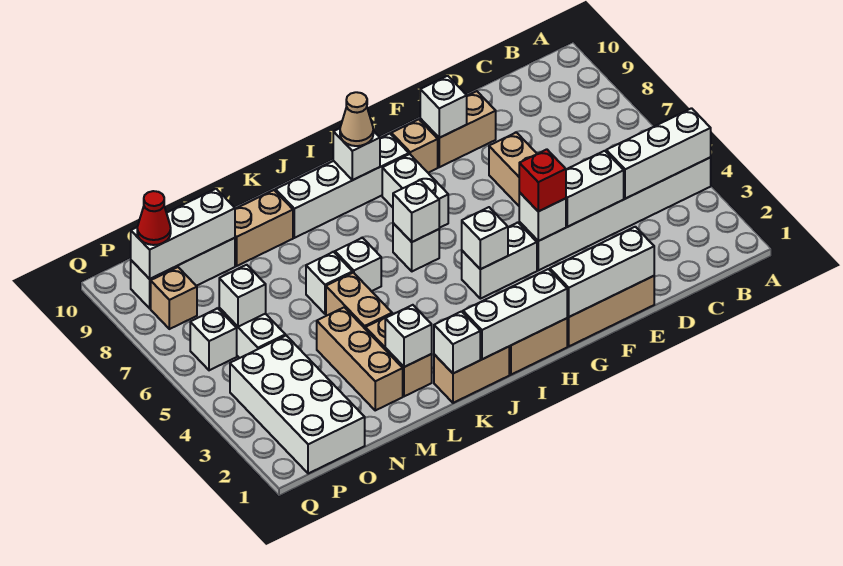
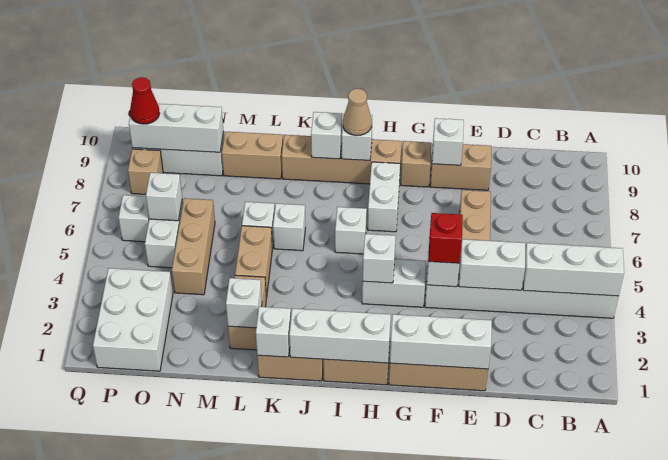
white 1x4 brick [276,134,409,238] -> tan 1x4 brick [282,135,402,184]
white 1x1 brick [393,180,439,242] -> white 1x1 brick moved to [311,112,342,159]
tan 1x3 brick [317,307,403,410] -> tan 1x3 brick moved to [172,198,215,295]
white 2x4 brick [230,336,365,474] -> white 2x3 brick [93,268,173,371]

